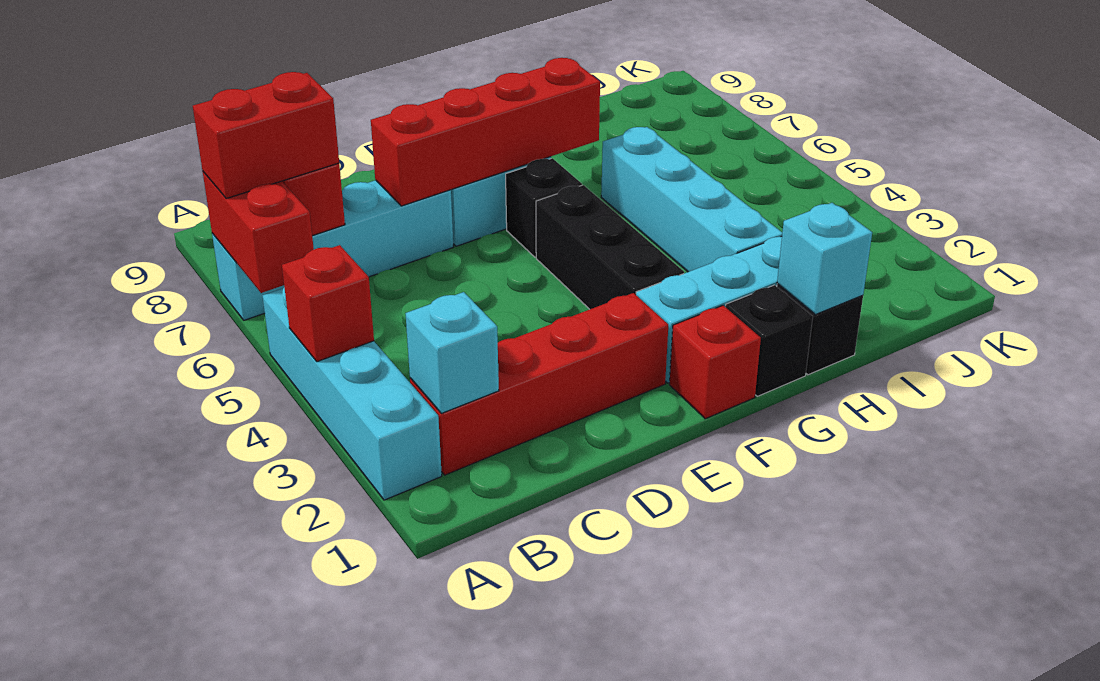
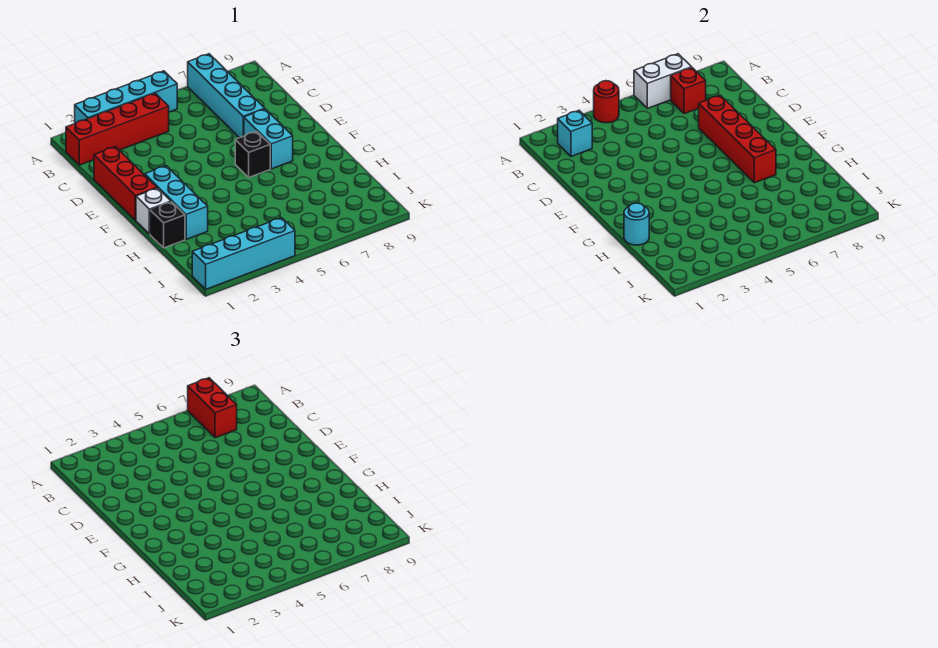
red 1x1 brick [282,245,374,362] -> red 1x1 round brick [594,81,619,123]
red 1x2 brick [203,172,314,293] -> white 1x2 brick [634,54,692,108]
red 1x4 brick [410,293,668,475] -> red 1x4 brick turned to [66,93,169,165]
red 1x1 brick [669,305,761,419] -> red 1x3 brick [94,147,157,220]
black 1x3 brick [536,185,684,309] -> none
black 1x1 brick [726,285,813,396] -> white 1x1 brick [136,188,171,234]
cyan 1x1 brick [777,203,872,315] -> cyan 1x1 round brick [624,203,649,245]
cyan 1x4 brick [601,127,782,272] -> cyan 1x4 brick moved to [192,218,295,289]

